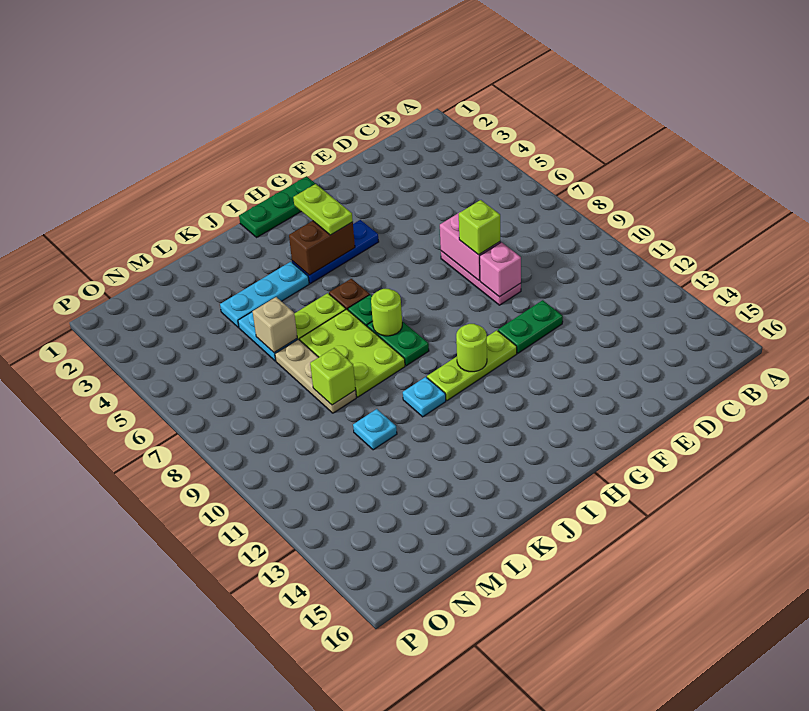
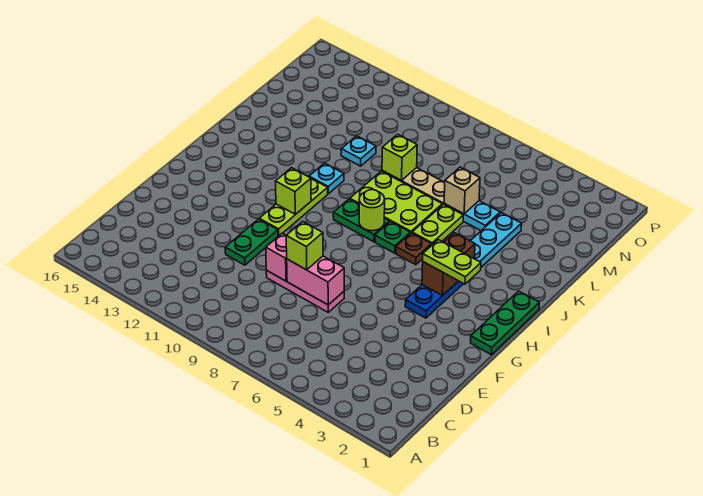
lime 1x1 round brick [456,324,487,372] -> lime 1x1 brick [275,168,311,215]

